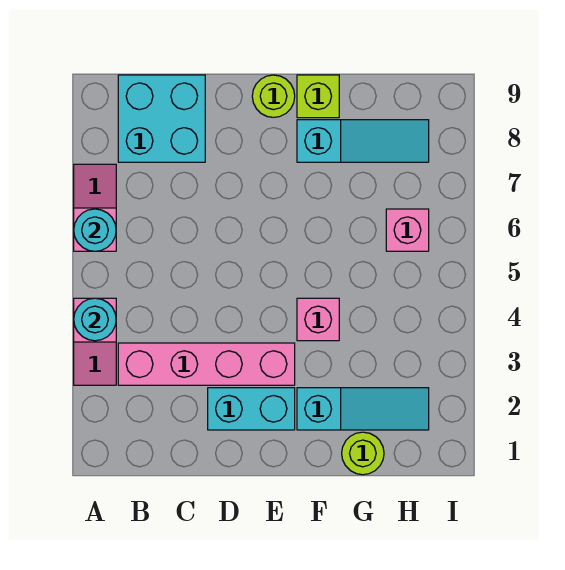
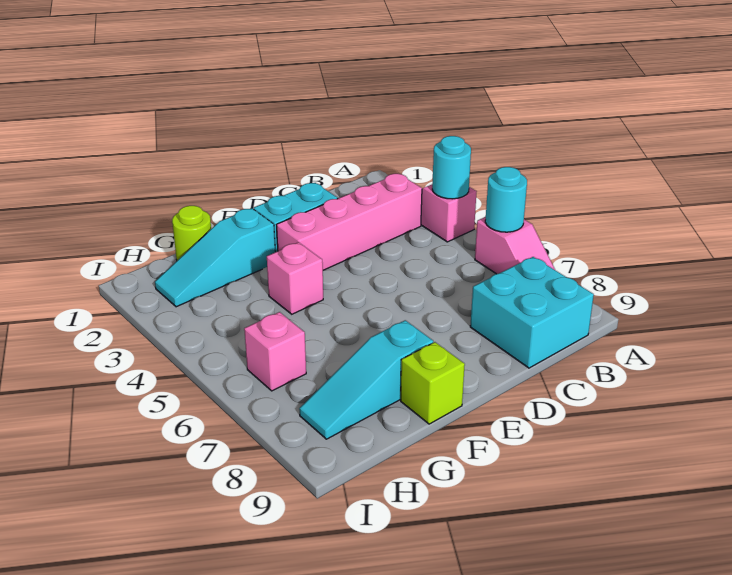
lime 1x1 round brick [252,75,295,117] -> none

